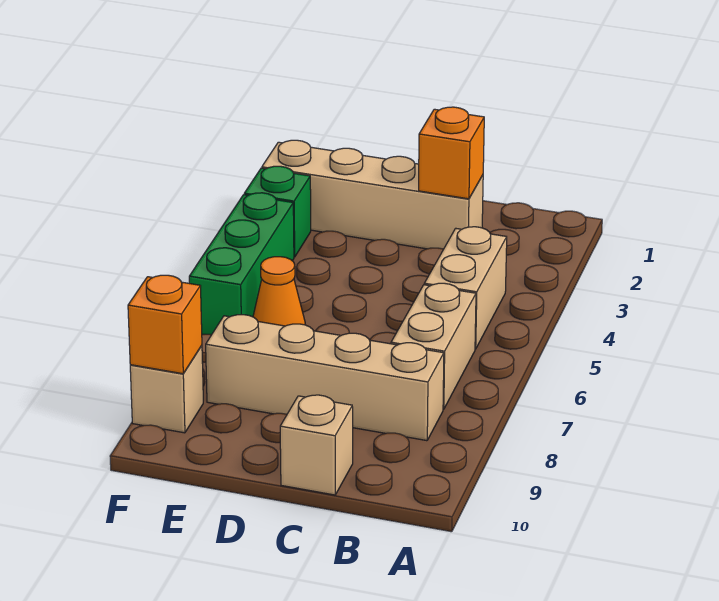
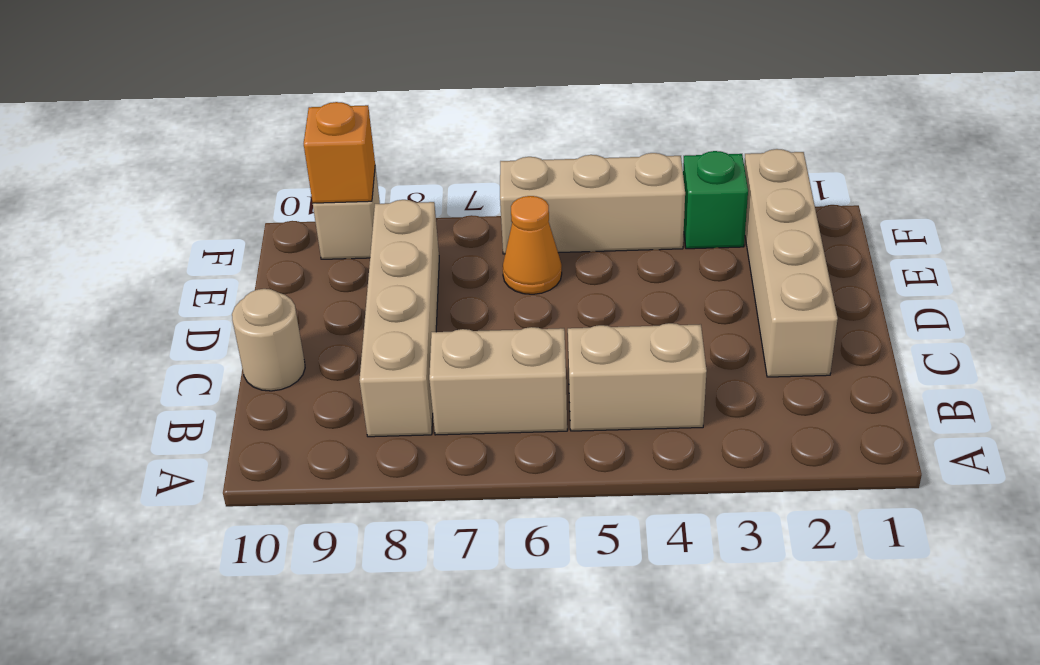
orange 1x1 brick [419,107,484,199] -> none
tan 1x1 brick [280,395,353,495] -> tan 1x1 round brick [232,289,305,391]
green 1x3 brick [189,193,294,335] -> tan 1x3 brick [500,153,685,254]

